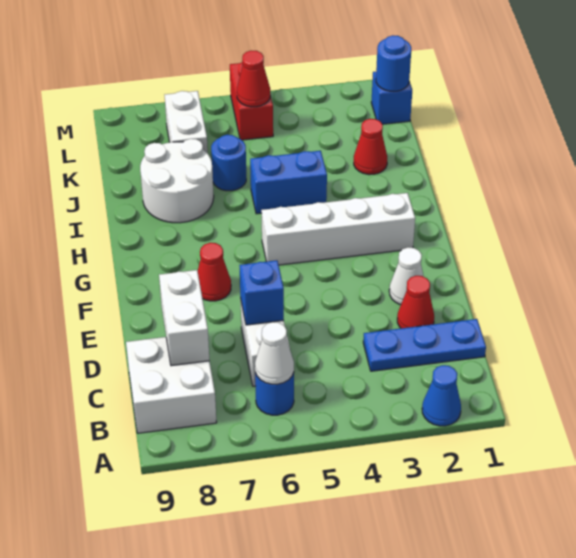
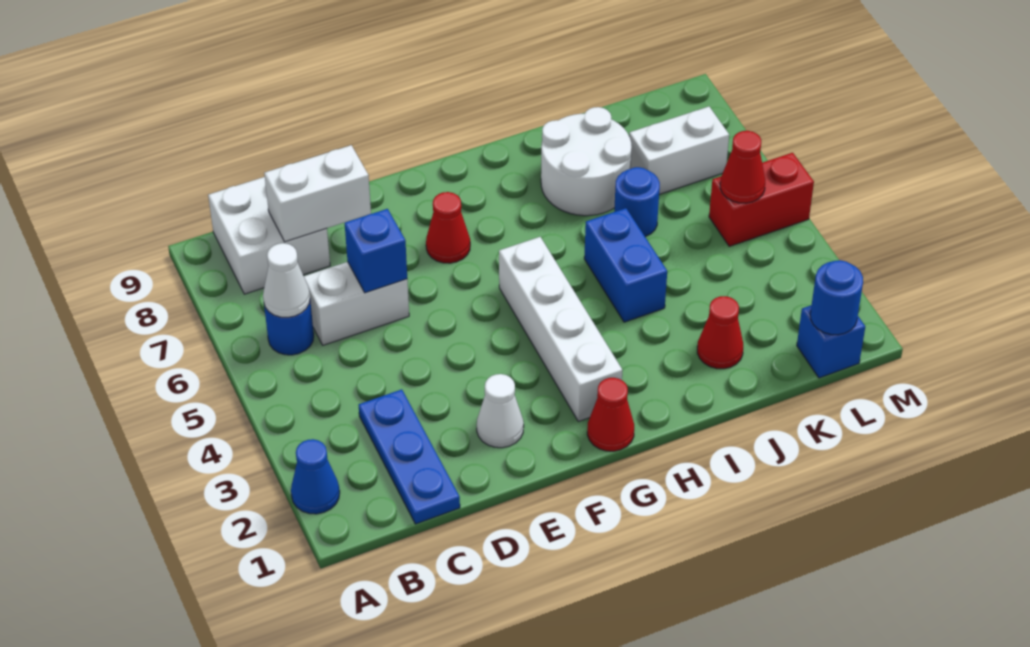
red 1x1 cone [397,276,434,328] -> red 1x1 cone moved to [587,378,634,451]

